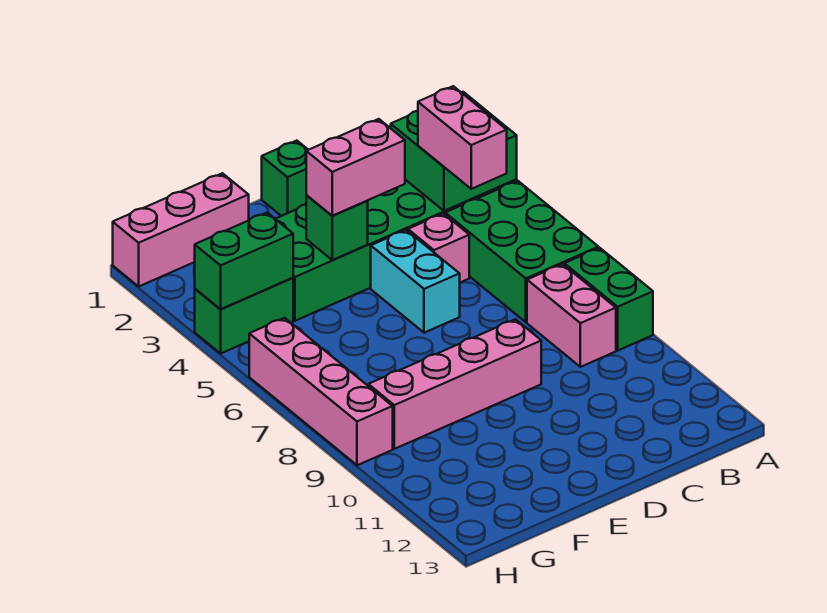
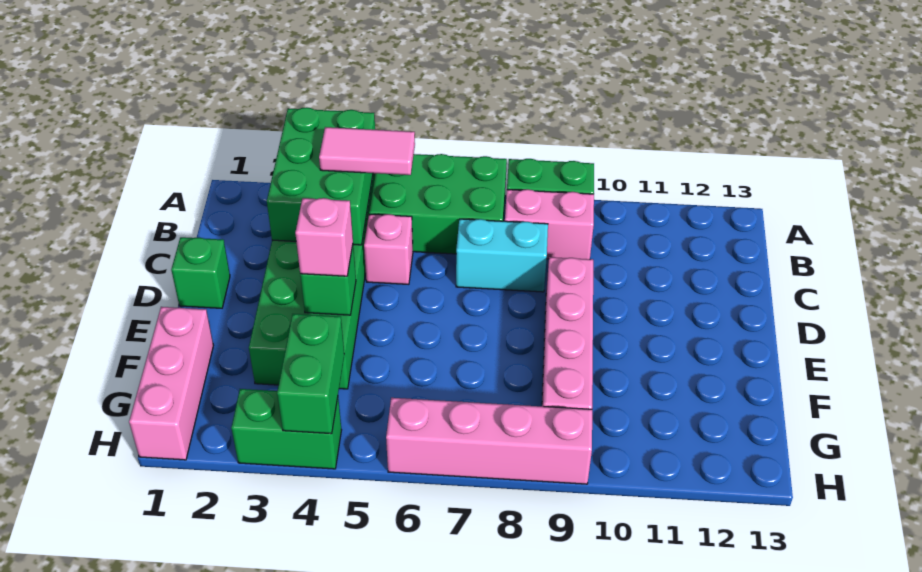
green 2x2 brick [391,92,517,211] -> green 2x3 brick [267,107,375,245]
pink 1x2 brick [418,86,507,189] -> pink 1x2 tile [319,127,415,175]
pink 1x2 brick [306,119,405,216] -> pink 1x1 brick [295,198,353,276]
cyan 1x2 brick [371,230,460,333] -> cyan 1x2 brick moved to [456,219,548,292]
green 1x2 brick [195,278,293,353] -> green 1x2 brick turned to [231,389,341,469]

